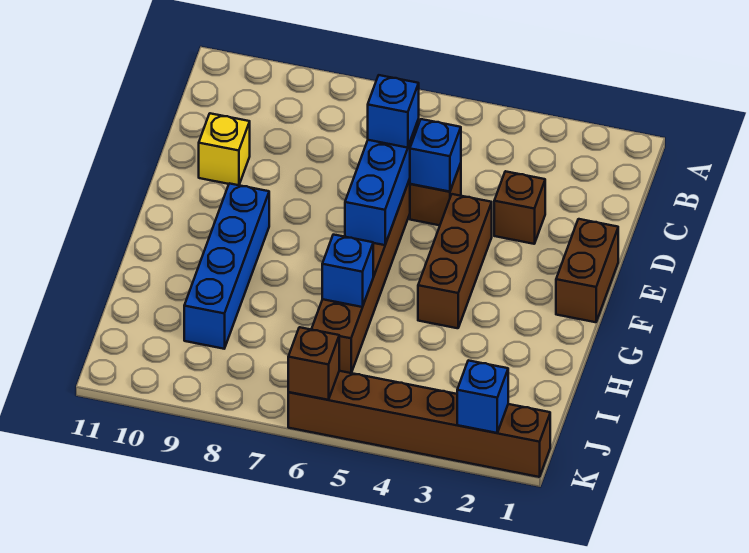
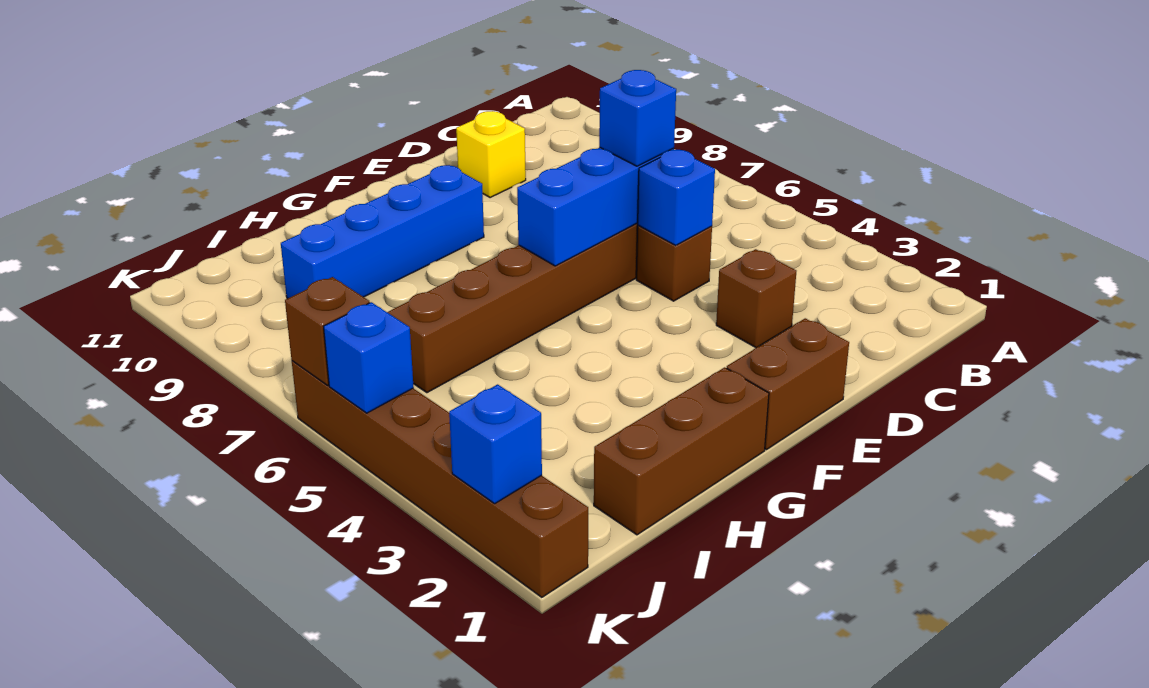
brown 1x3 brick [418,194,492,328] -> brown 1x3 brick moved to [594,367,769,535]
blue 1x1 brick [322,235,373,307] -> blue 1x1 brick moved to [323,302,414,413]

